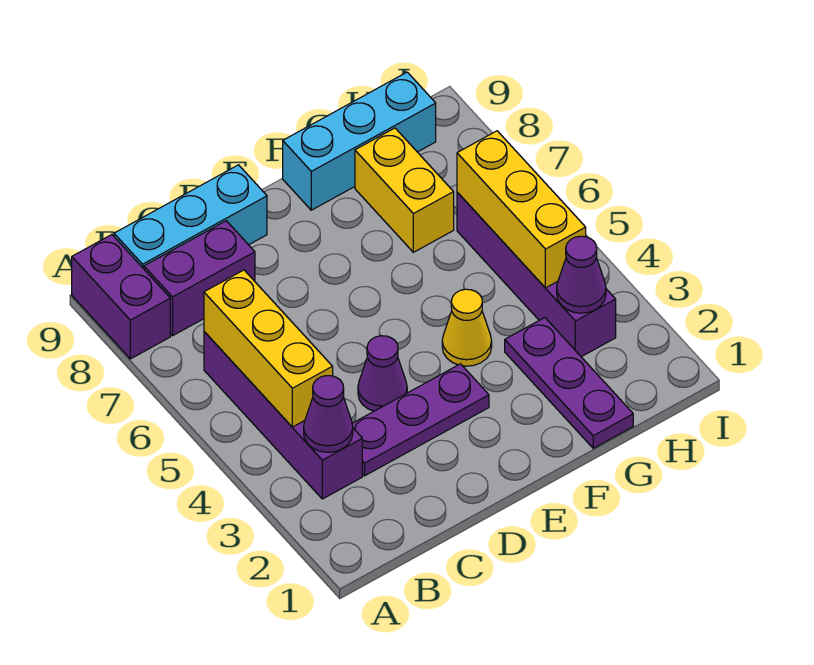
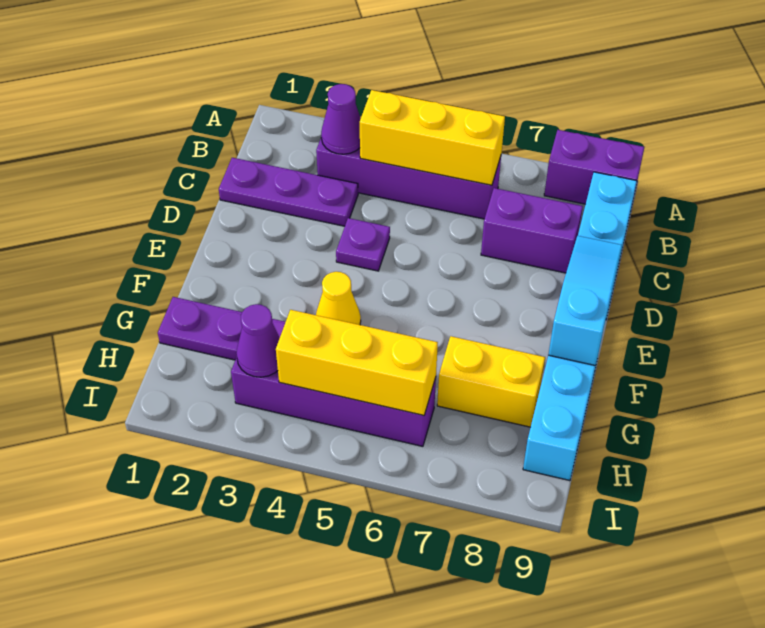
purple 1x2 brick [144,221,255,336] -> purple 1x2 brick turned to [481,188,583,273]
purple 1x3 plate [352,364,489,476] -> purple 1x3 plate turned to [219,158,358,226]
purple 1x1 cone [358,336,407,411] -> purple 1x1 plate [336,218,390,271]
none -> cyan 1x3 slope [548,236,622,365]

